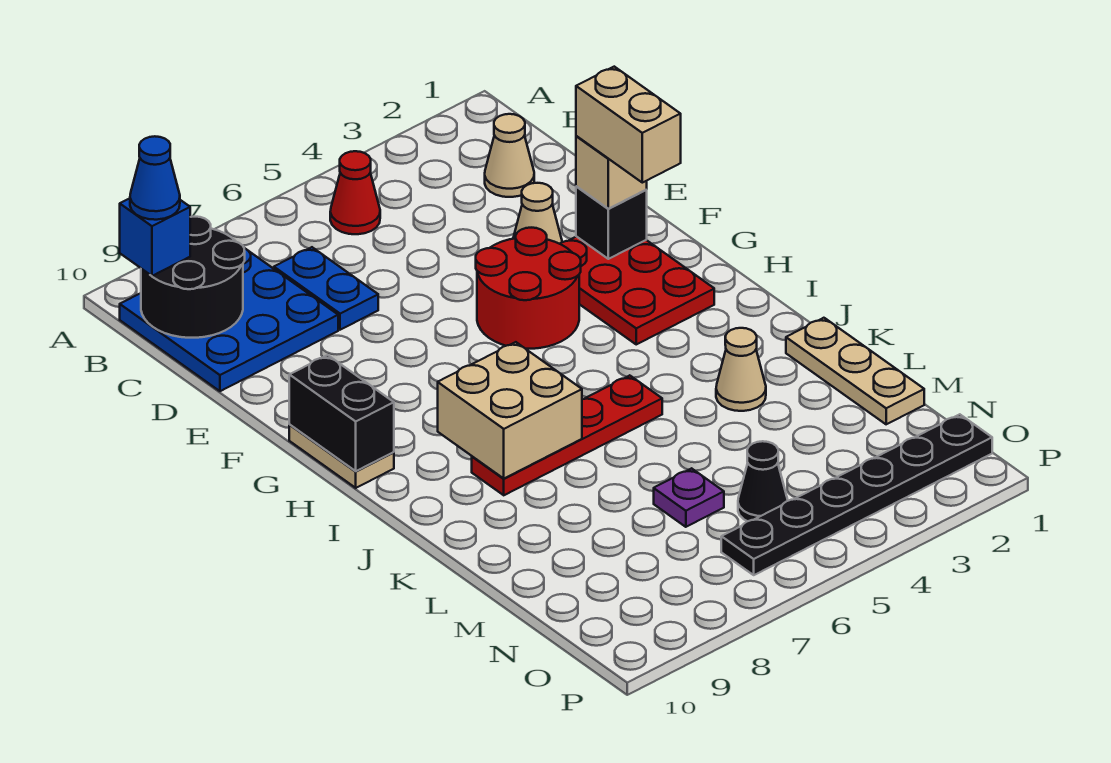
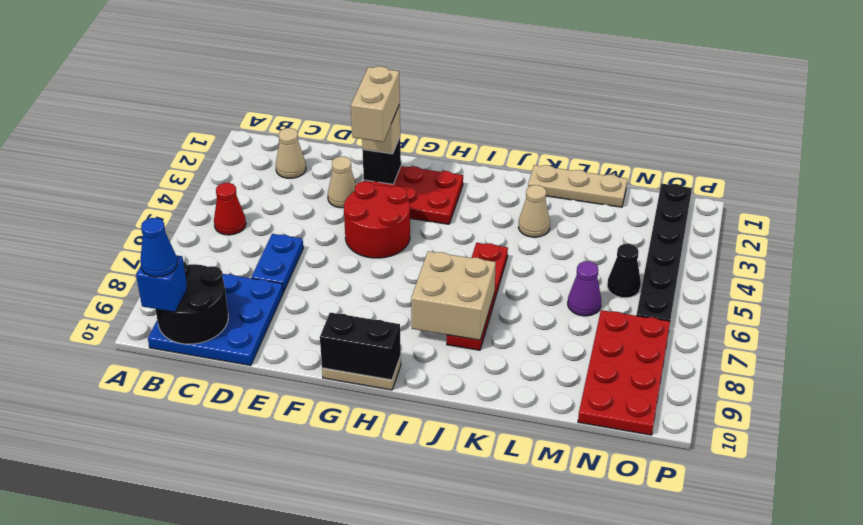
blue 1x2 plate [274,247,378,330] -> blue 1x2 plate turned to [251,234,303,292]
tan 1x2 brick [576,67,681,183] -> tan 1x2 brick turned to [351,66,400,142]
purple 1x1 plate [654,468,724,527] -> purple 1x1 cone [568,261,601,316]
none -> red 2x4 plate [578,310,670,435]

